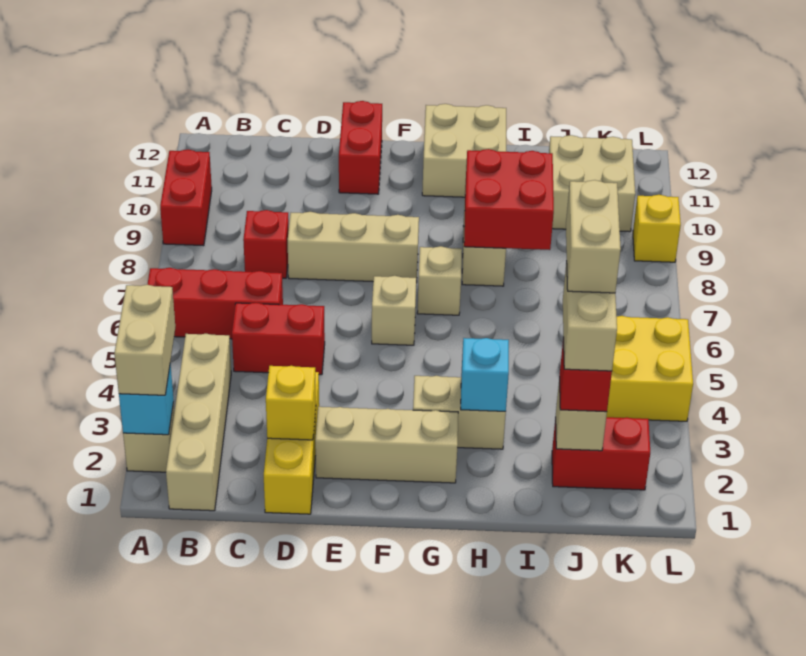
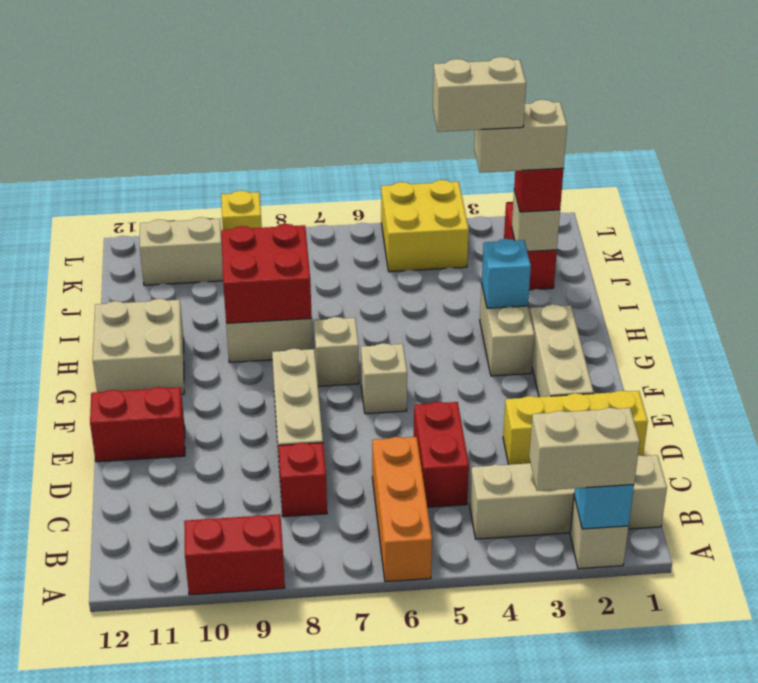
red 1x3 brick [147,268,283,339] -> orange 1x3 brick [372,437,432,582]
yellow 1x1 brick [266,366,316,440] -> none
tan 2x2 brick [549,135,635,232] -> tan 1x2 brick [140,217,223,285]

